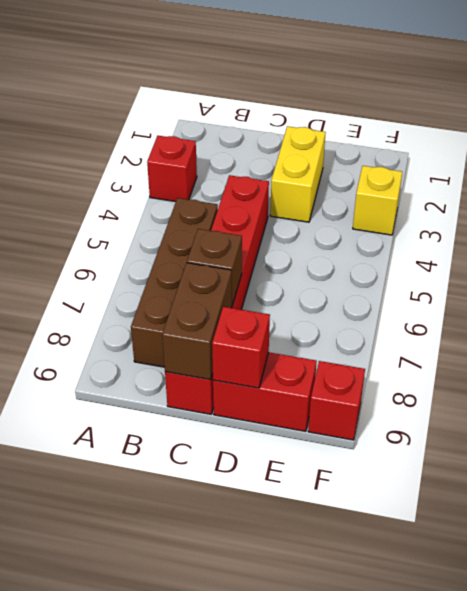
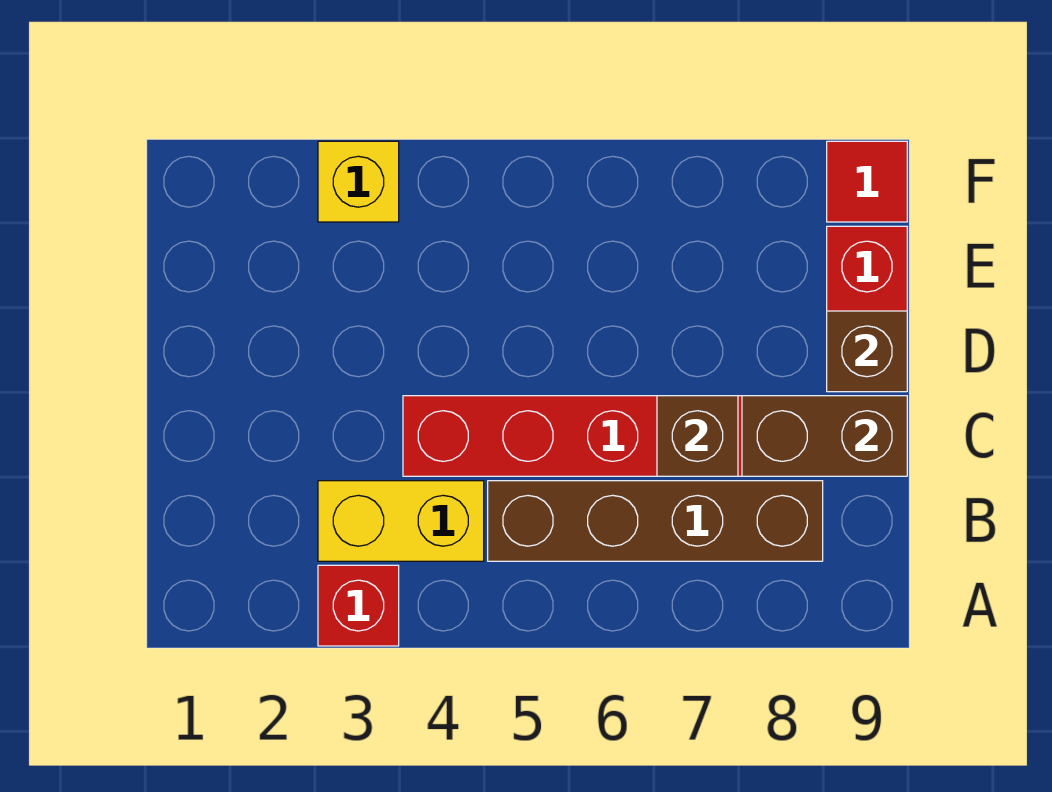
yellow 1x2 brick [270,126,326,222] -> yellow 1x2 brick moved to [318,481,484,561]
red 1x1 brick [212,307,270,388] -> brown 1x1 brick [827,311,907,392]
red 1x1 brick [308,361,365,440] -> red 1x1 tile [827,141,907,222]

